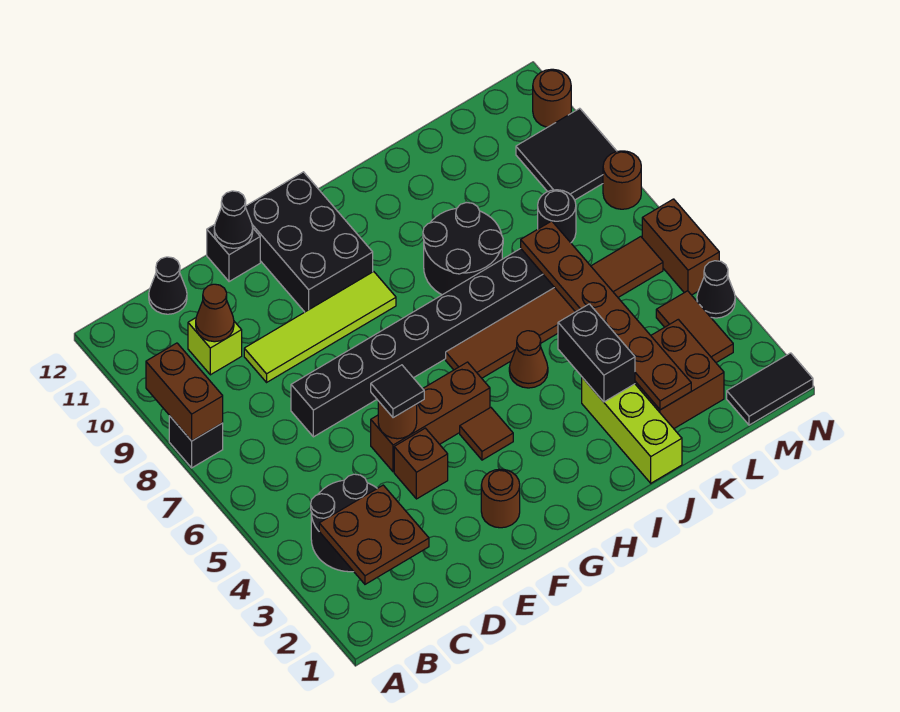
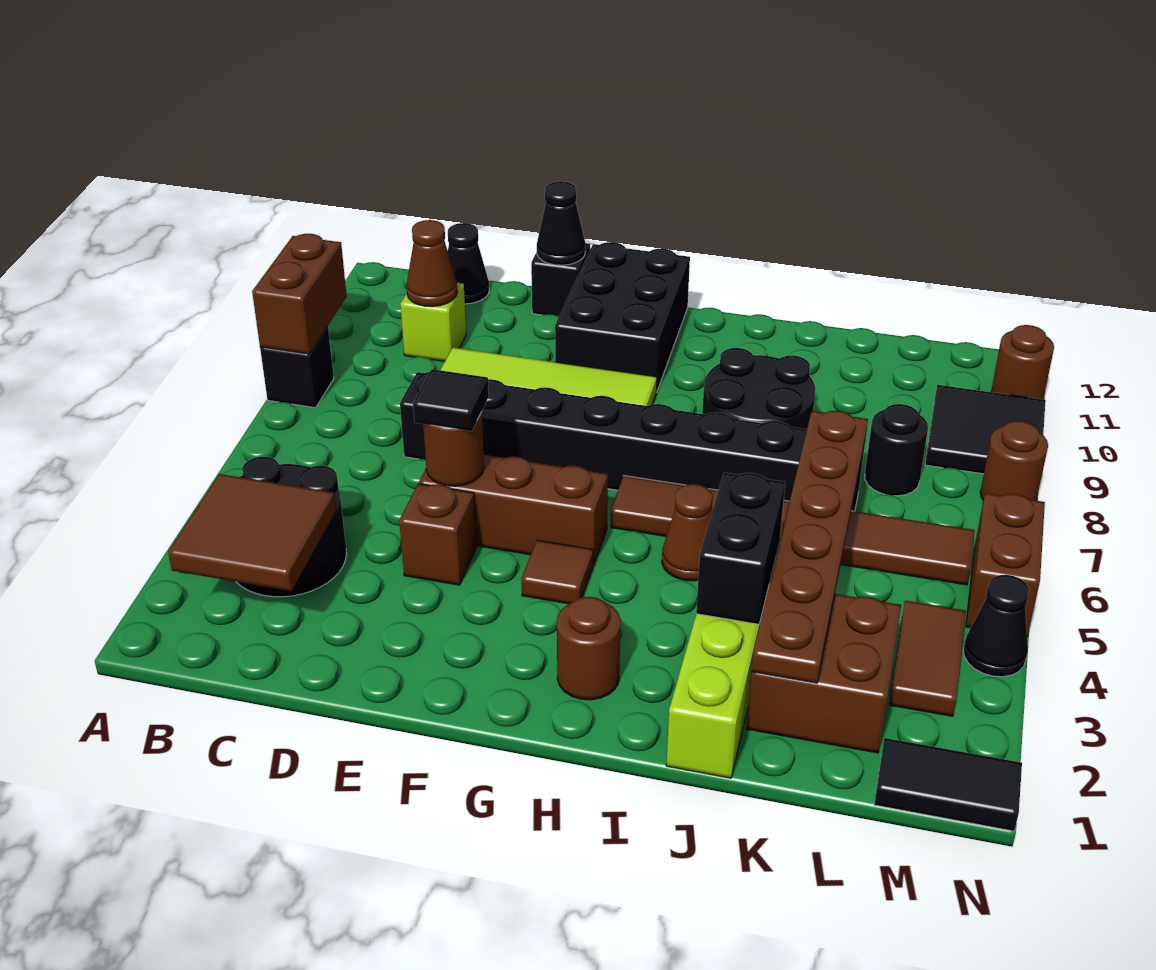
brown 2x2 plate [319,485,429,584] -> brown 2x2 tile [168,474,336,591]
brown 1x1 round brick [481,469,520,528] -> brown 1x1 round brick moved to [557,597,621,700]

